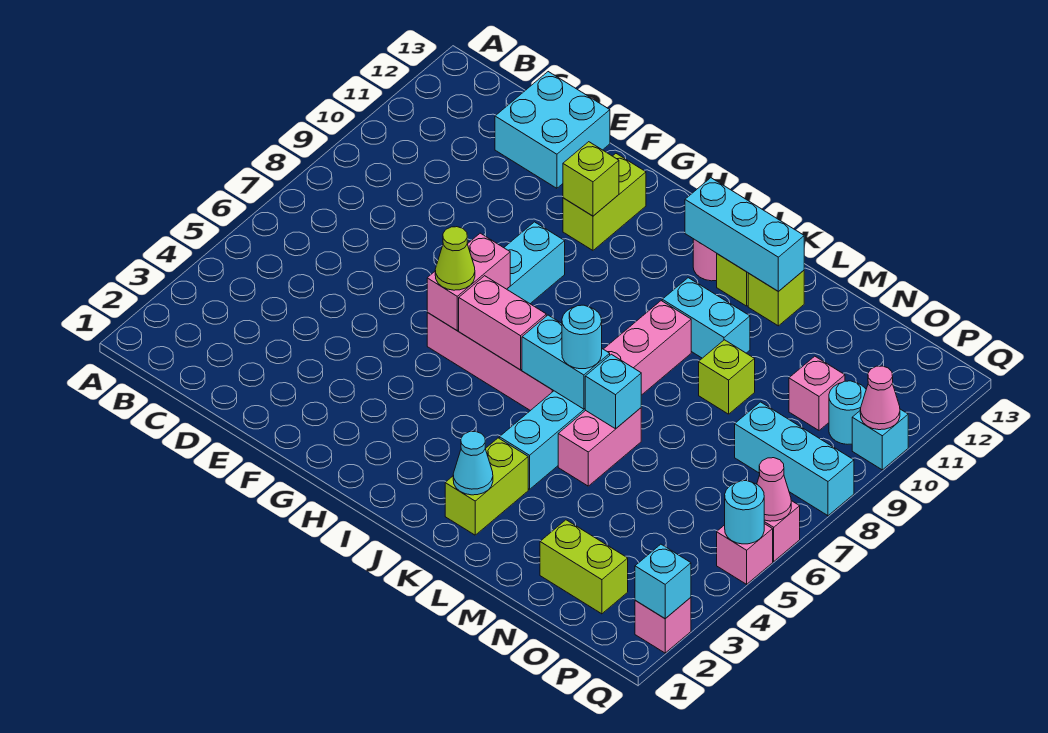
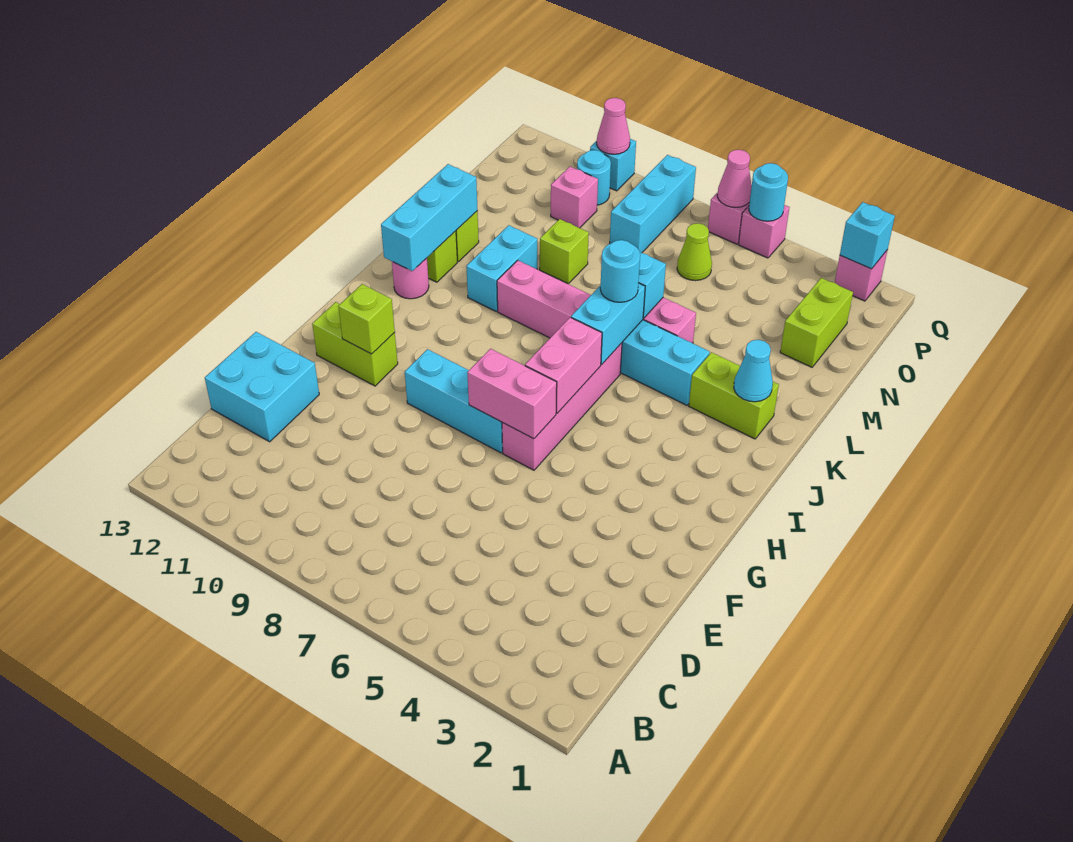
lime 1x1 cone [435,227,475,290] -> lime 1x1 cone moved to [677,223,712,281]

